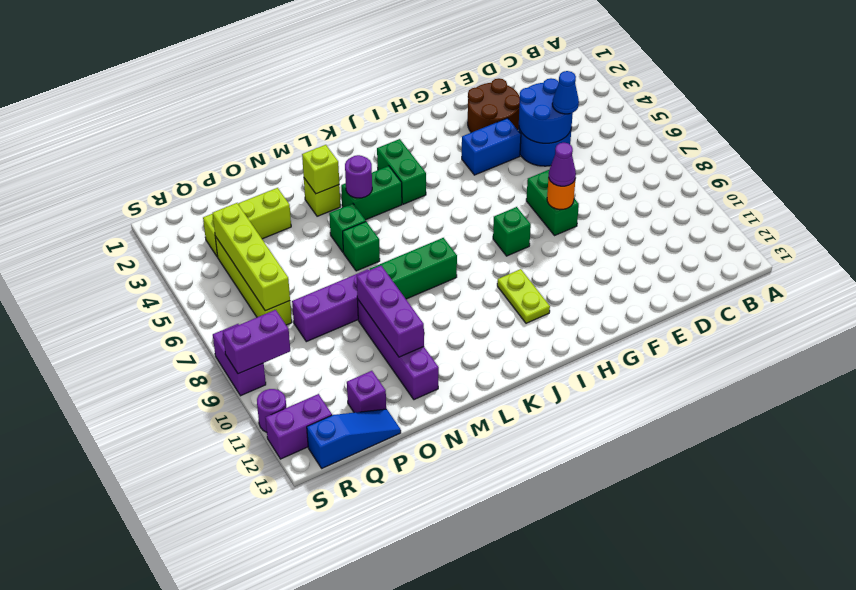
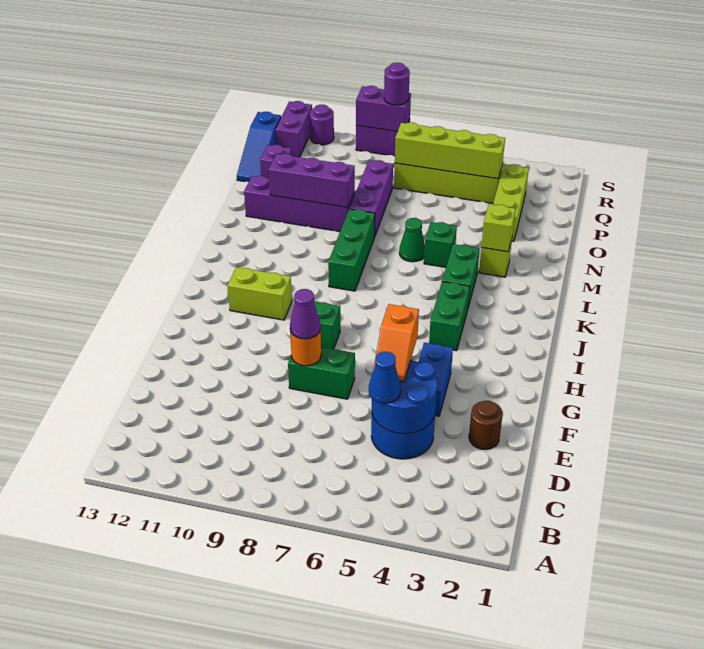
brown 2x2 round brick [468,78,520,133] -> brown 1x1 round brick [469,401,503,449]
none -> orange 1x2 slope [373,304,419,382]
lime 1x2 plate [497,269,550,323] -> lime 1x2 brick [227,267,292,320]
green 1x2 brick [377,139,426,204] -> green 1x2 brick turned to [429,282,470,351]
purple 1x1 round brick [345,155,372,198] -> purple 1x1 round brick moved to [384,63,410,105]
green 1x1 brick [343,222,380,271] -> green 1x1 cone [399,218,425,262]
purple 1x2 brick [223,310,290,374] -> purple 1x2 brick turned to [356,86,411,131]

